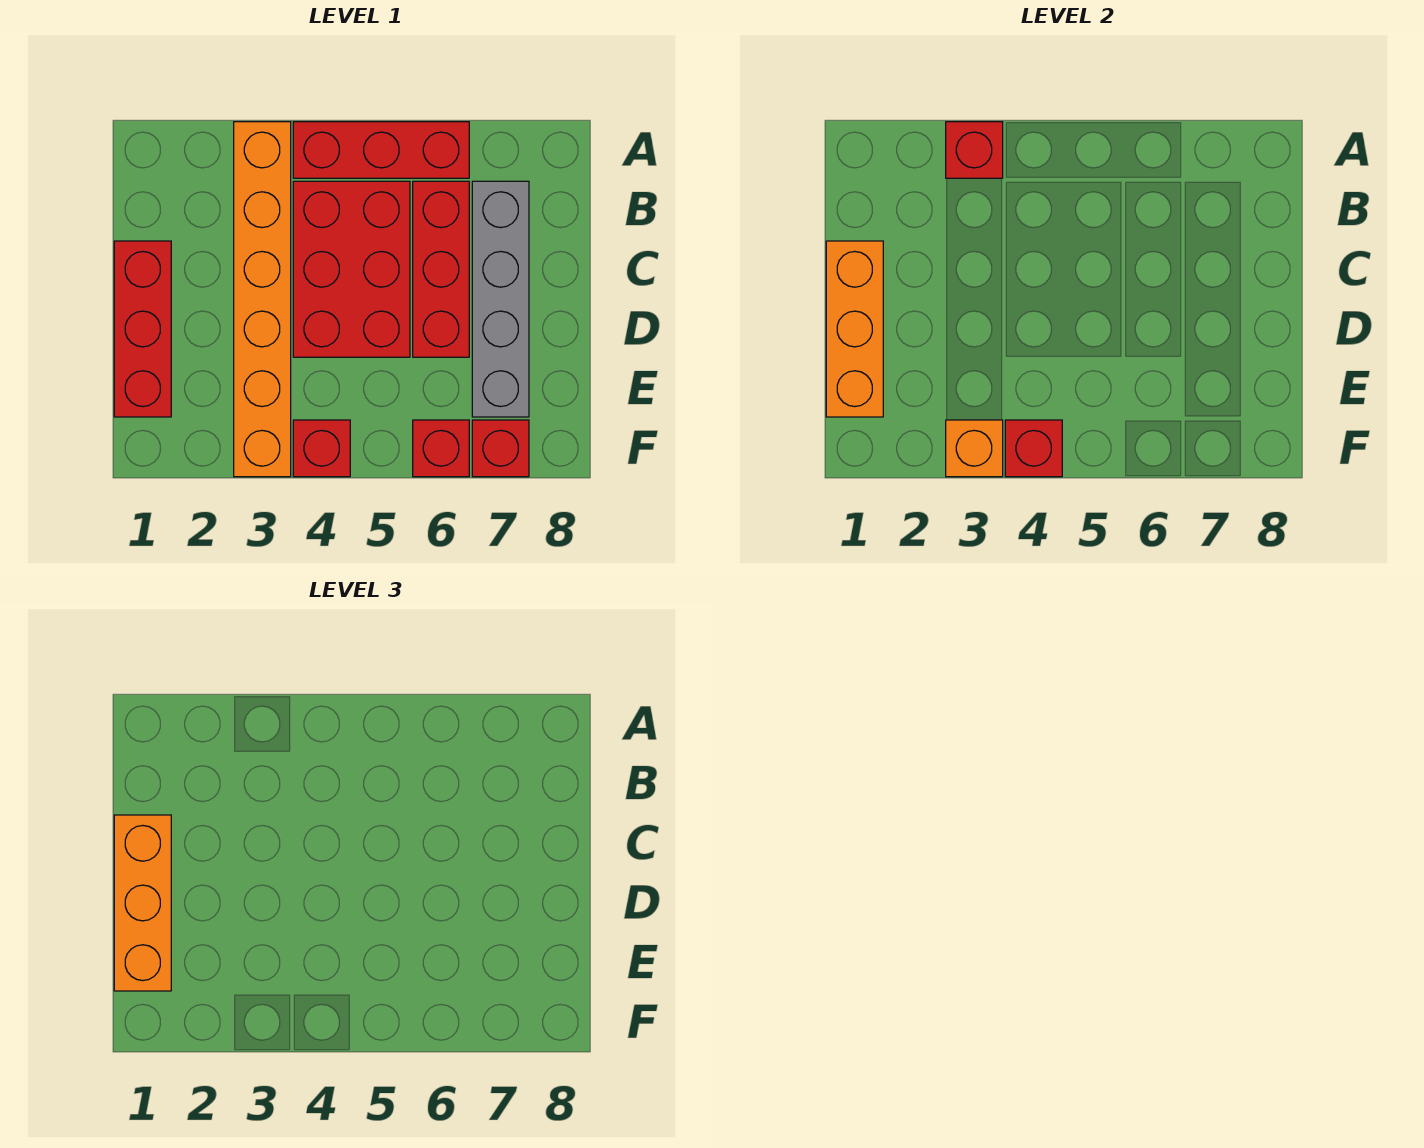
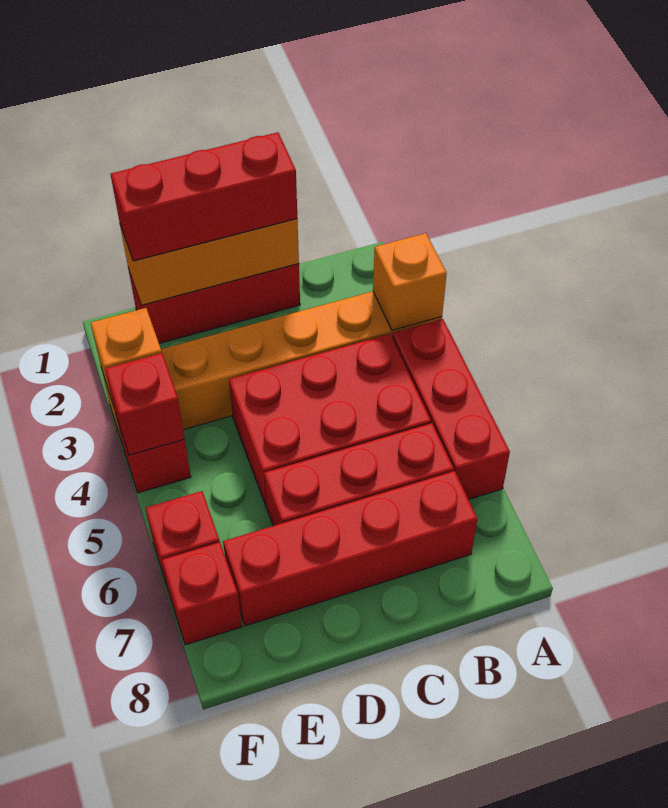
red 1x1 brick [946,122,1003,178] -> orange 1x1 brick [373,233,447,330]
grey 1x4 brick [472,181,529,417] -> red 1x4 brick [223,471,477,626]
orange 1x3 brick [114,815,171,991] -> red 1x3 brick [111,132,297,261]

